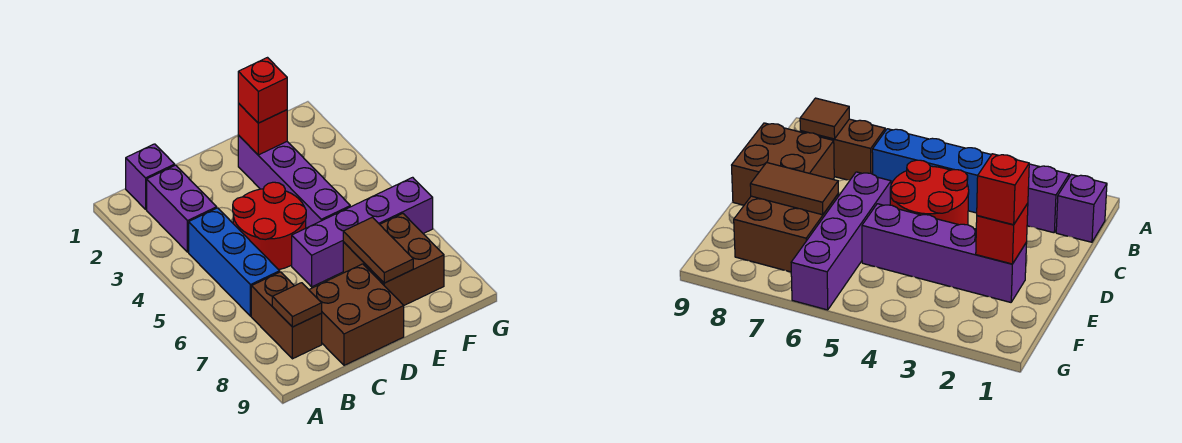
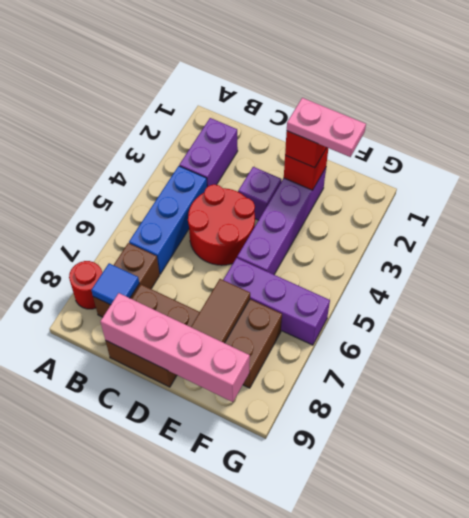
none -> red 1x1 round brick [69,261,102,309]
purple 1x1 brick [126,144,175,209] -> purple 1x1 brick moved to [238,167,281,220]
brown 1x1 tile [272,283,322,327] -> blue 1x1 tile [91,263,139,305]
none -> pink 1x4 brick [100,293,250,402]
purple 1x4 brick [292,177,433,287] -> purple 1x3 brick [223,258,330,345]
none -> pink 1x2 plate [287,98,366,157]

